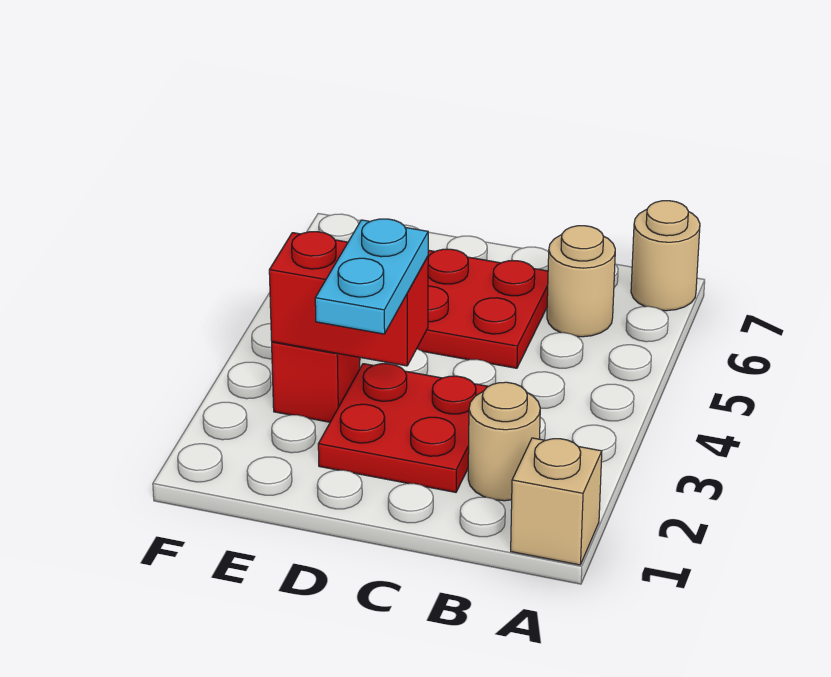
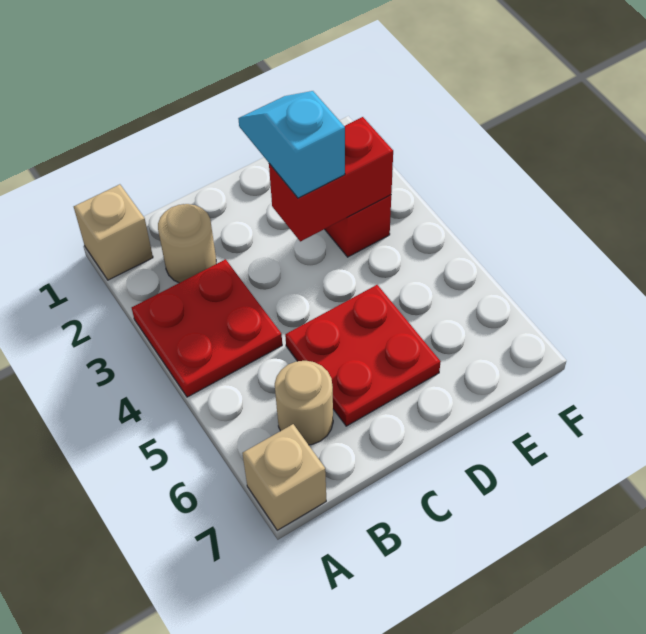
tan 1x1 round brick [631,201,700,311] -> tan 1x1 brick [242,424,326,530]
red 2x2 plate [318,364,488,492] -> red 2x2 plate moved to [132,259,282,397]
cyan 1x2 plate [315,219,428,334] -> cyan 1x2 slope [238,91,345,198]

